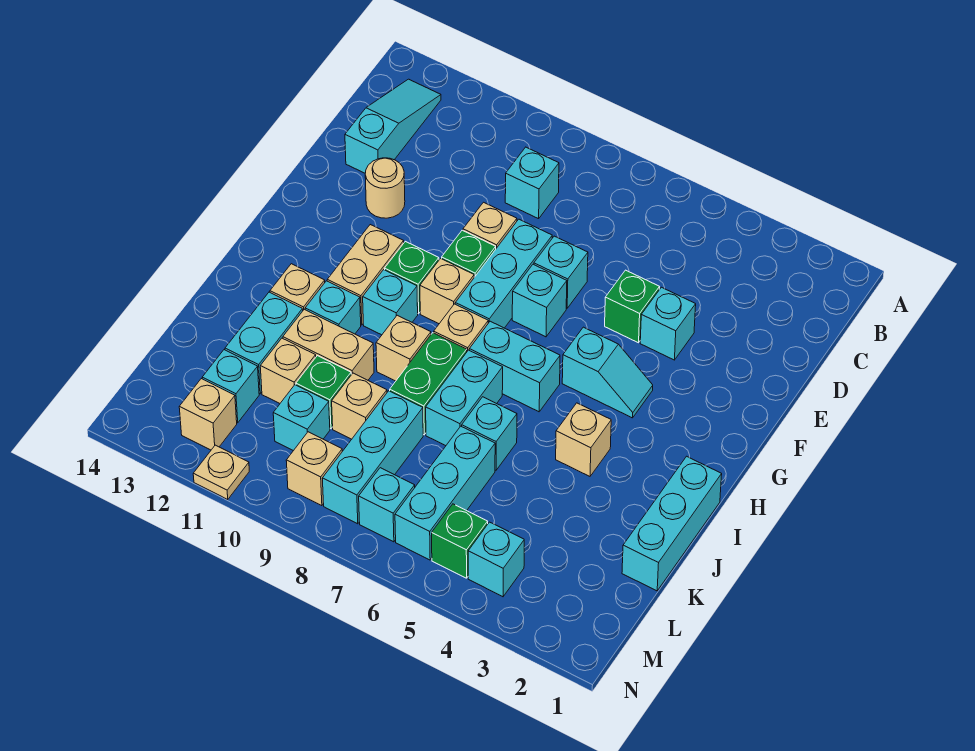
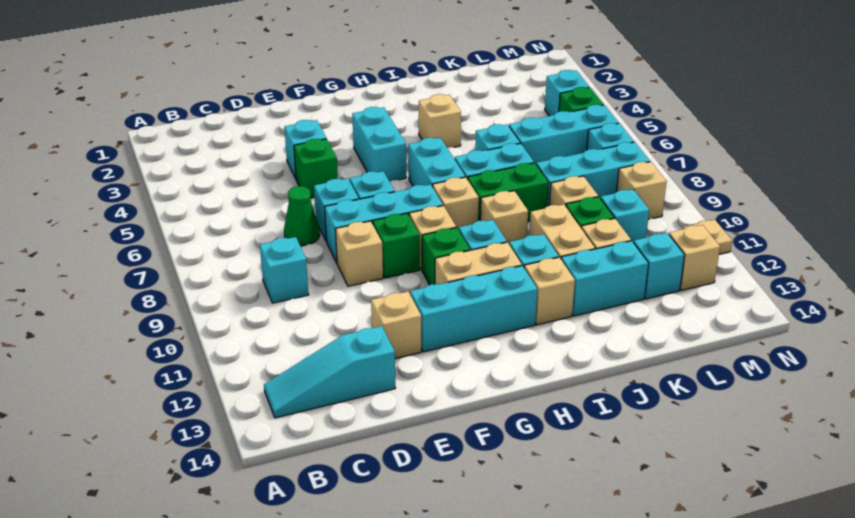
none -> green 1x1 cone [284,186,320,246]
tan 1x1 round brick [365,158,405,218] -> tan 1x1 brick [371,292,421,359]
cyan 1x2 slope [562,327,653,418] -> cyan 1x2 brick [352,107,406,182]
cyan 1x3 brick [622,456,722,591] -> cyan 1x3 brick moved to [410,266,537,352]

